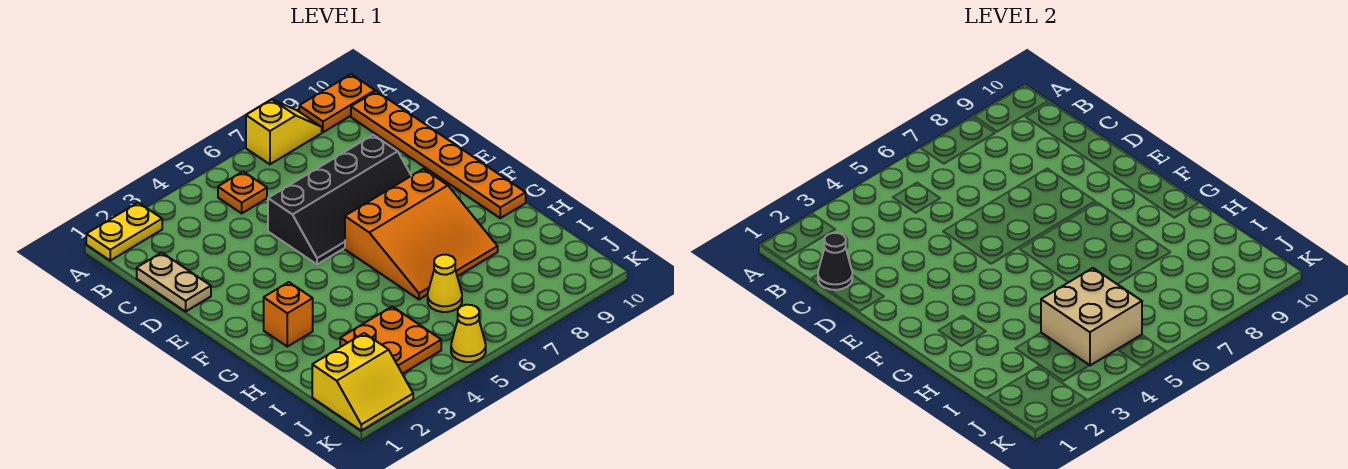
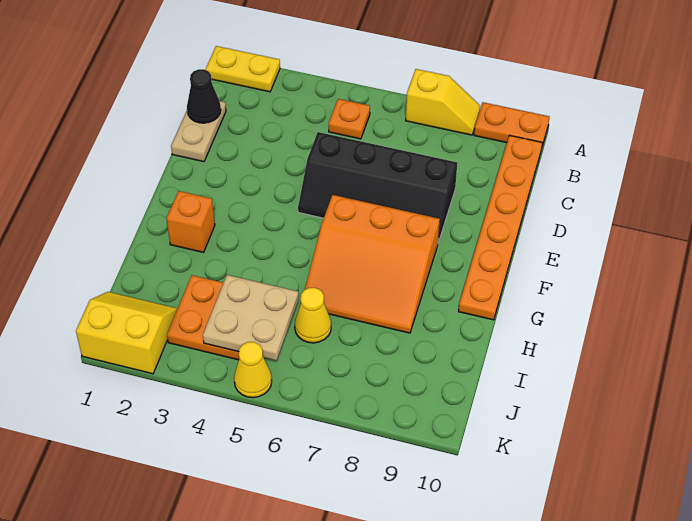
tan 2x2 brick [1041,268,1142,365] -> tan 2x2 plate [203,275,299,360]
yellow 2x2 slope [312,333,413,431] -> yellow 2x2 slope turned to [76,292,177,374]

